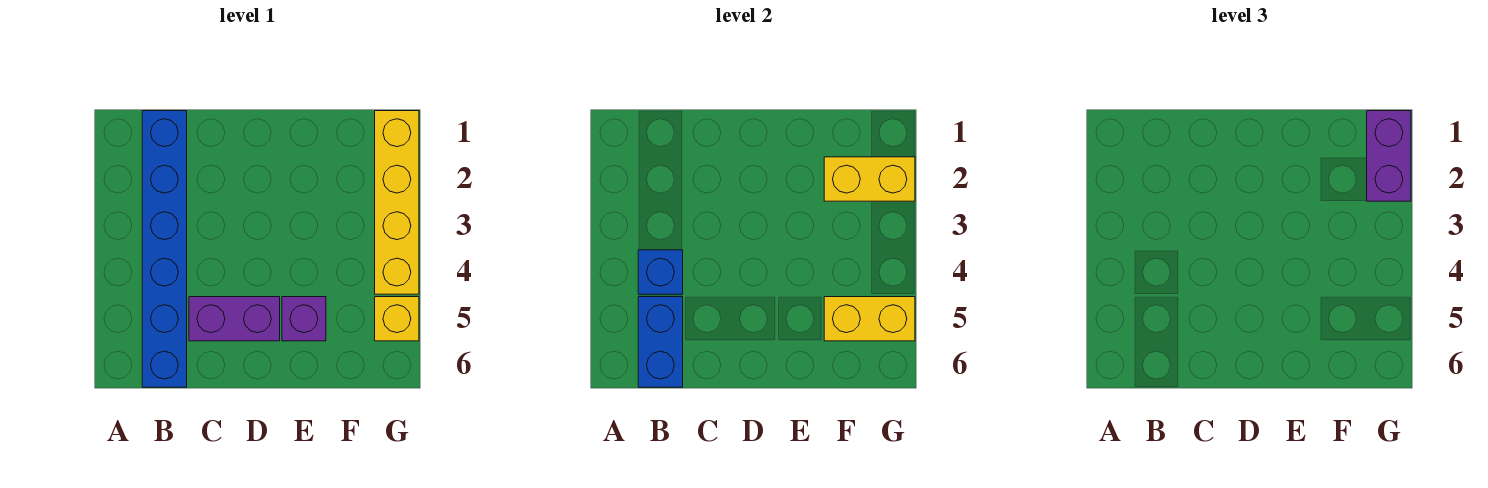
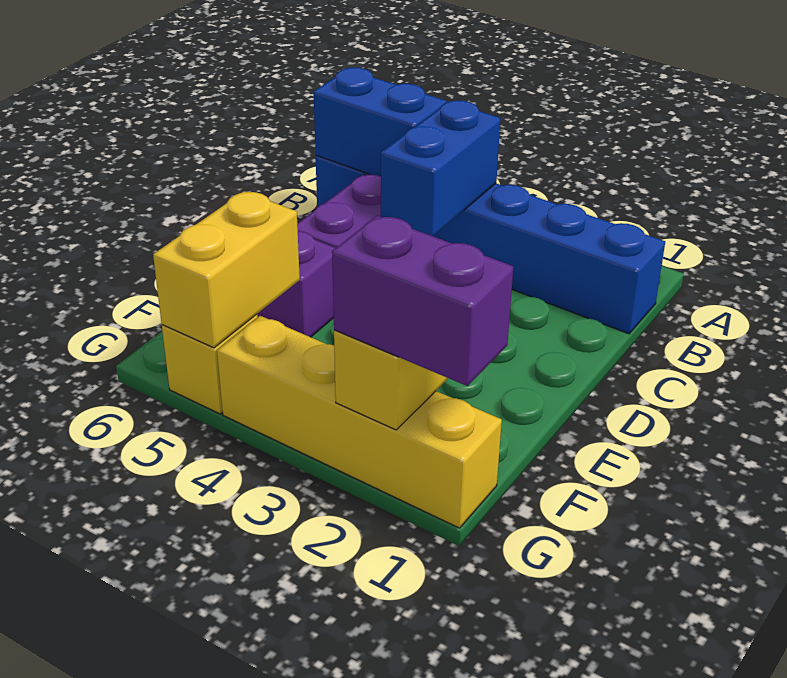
blue 1x1 brick [638,250,683,294] -> blue 1x2 brick [380,100,500,236]

